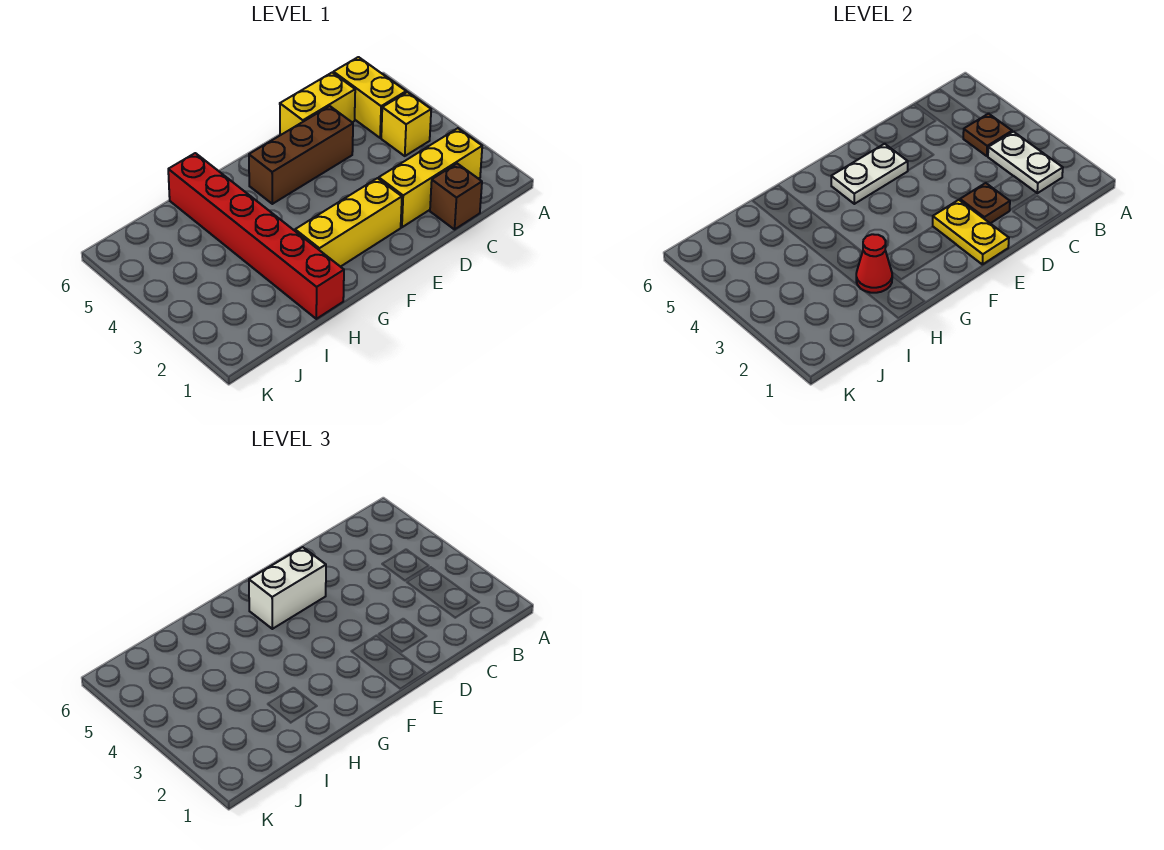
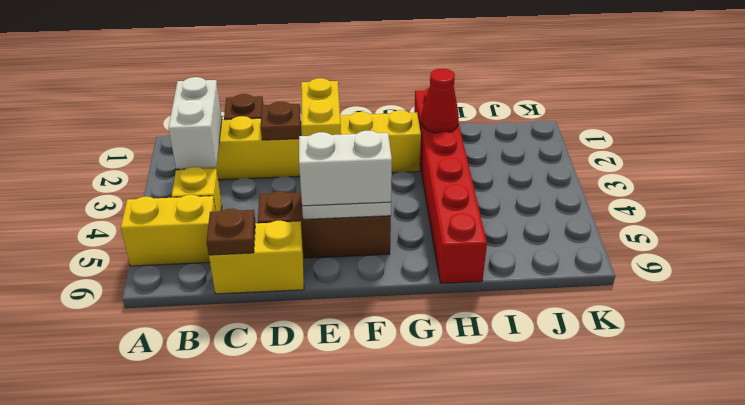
white 1x2 plate [988,132,1063,193] -> white 1x2 brick [168,77,222,169]
brown 1x1 plate [963,114,1012,156] -> brown 1x1 plate moved to [206,209,255,255]
yellow 1x2 brick [333,57,406,138] -> yellow 1x2 brick turned to [121,195,216,266]

